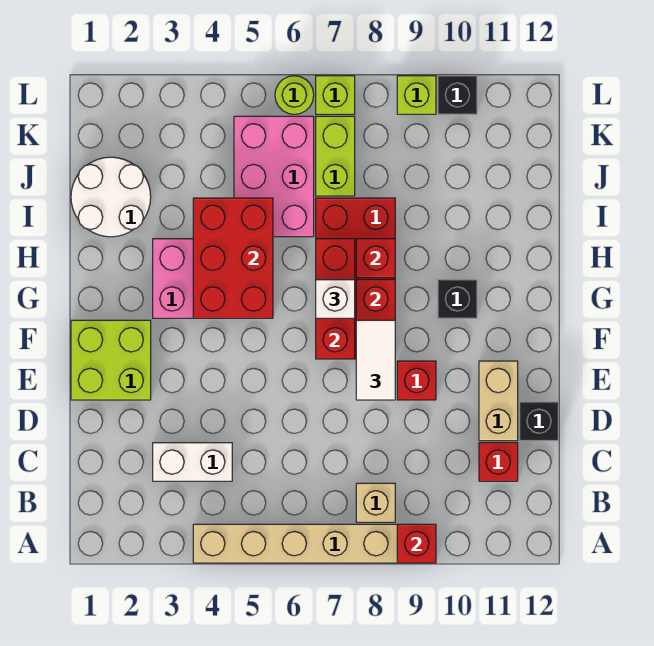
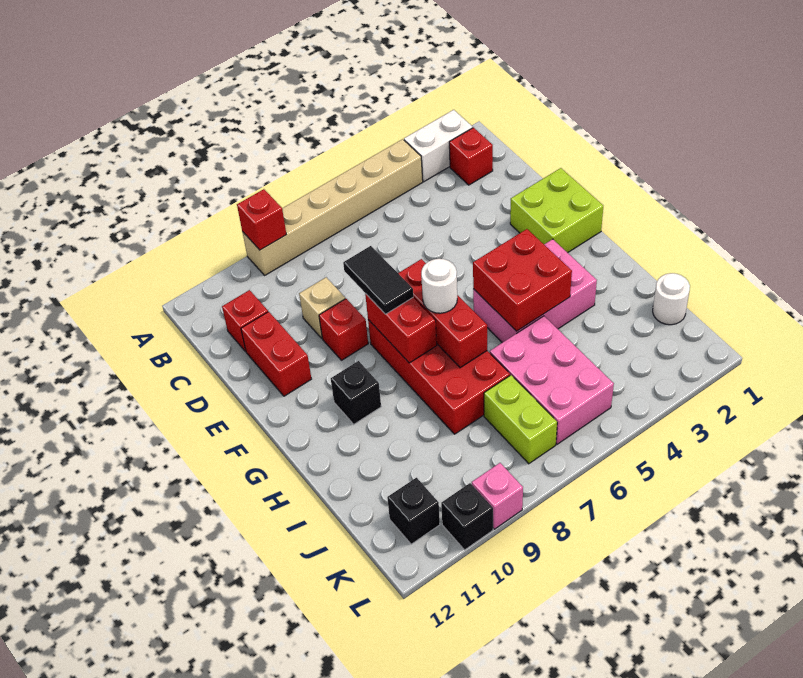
tan 1x1 brick [356,483,395,522] -> tan 1x1 brick moved to [299,277,345,338]
white 1x2 brick [153,443,232,481] -> white 1x2 brick moved to [404,110,473,182]
tan 1x2 brick [479,361,518,441] -> red 1x2 brick [241,312,311,396]
black 1x1 brick [520,402,558,441] -> black 1x1 brick moved to [387,478,440,544]
white 1x2 tile [356,320,395,400] -> black 1x2 tile [343,246,413,314]
red 2x3 brick [193,198,273,318] -> red 2x2 brick [473,229,572,331]
white 1x1 brick [316,280,355,318] -> white 1x1 round brick [421,259,457,313]
red 1x1 brick [356,239,395,278] -> red 1x1 brick moved to [449,128,493,185]
white 2x2 round brick [71,157,151,237] -> white 1x1 round brick [653,273,690,325]
lime 1x1 round brick [275,76,314,114] -> none
lime 1x1 brick [316,76,355,114] -> none
lime 1x1 brick [397,76,436,114] -> pink 1x1 brick [472,463,523,529]

